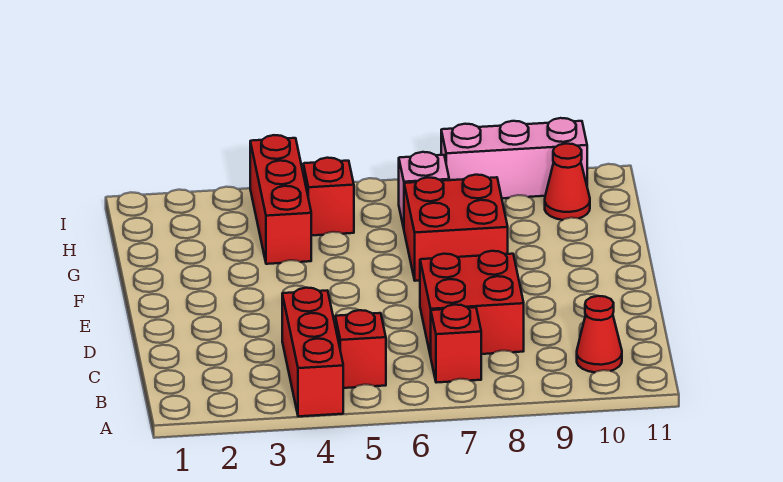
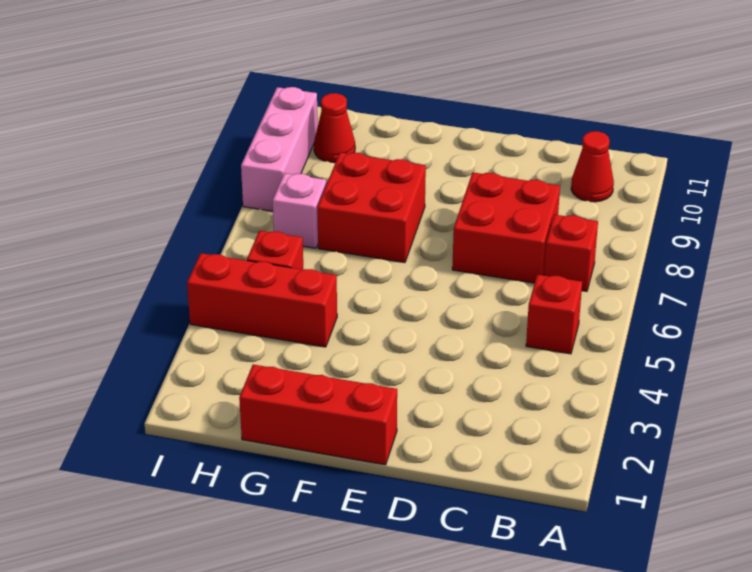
red 1x3 brick [282,288,343,416] -> red 1x3 brick moved to [239,365,397,465]

